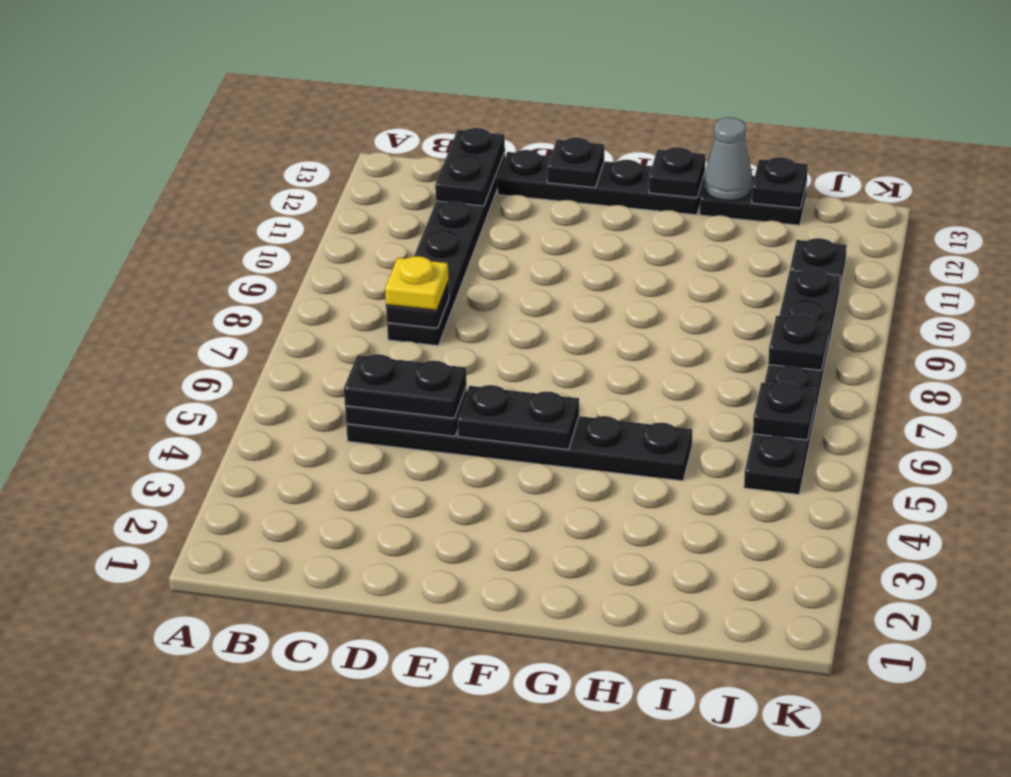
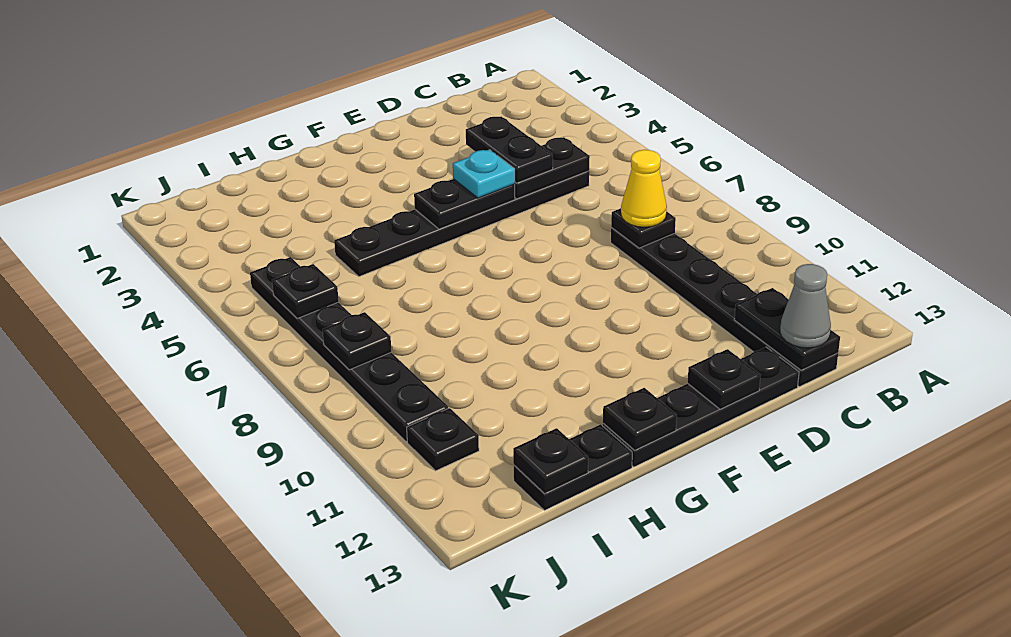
black 1x2 plate [344,354,467,418] -> black 1x2 plate turned to [466,117,553,183]
yellow 1x1 plate [385,256,449,310] -> yellow 1x1 cone [621,149,667,227]
none -> cyan 1x1 plate [453,150,515,198]
grey 1x1 cone [704,117,753,201] -> grey 1x1 cone moved to [780,264,831,348]

